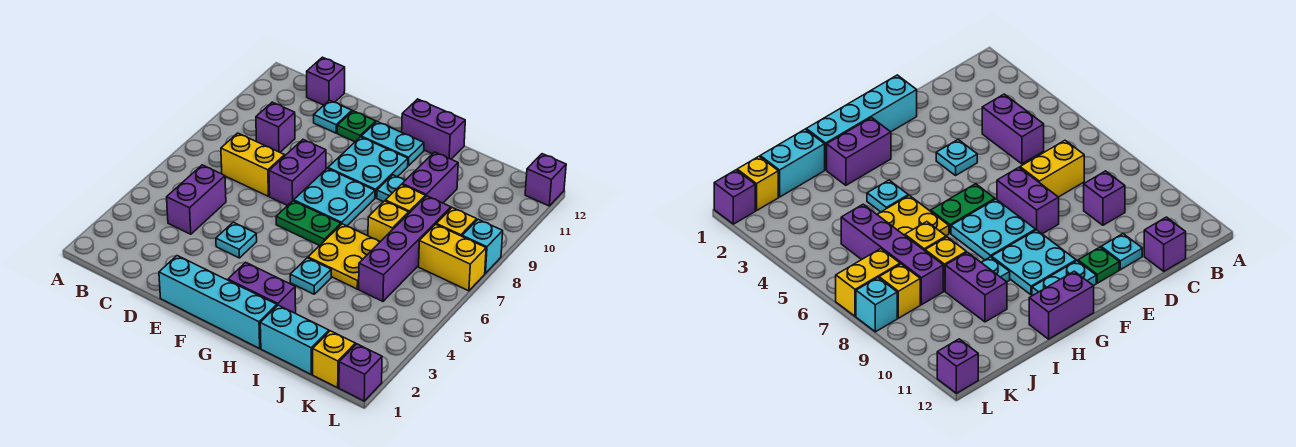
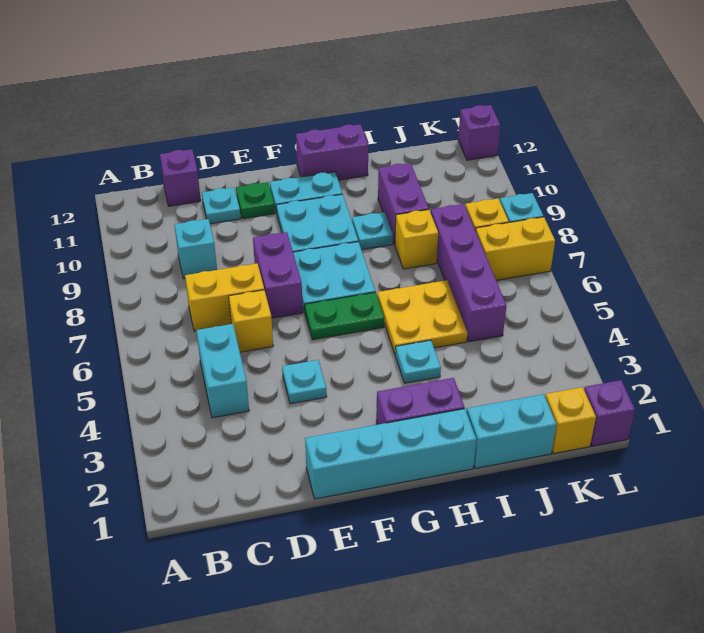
purple 1x2 brick [167,165,226,234] -> cyan 1x2 brick [196,324,249,418]
purple 1x1 brick [256,102,295,152] -> cyan 1x1 brick [174,219,217,279]
yellow 1x1 brick [368,201,409,242] -> yellow 1x1 brick moved to [229,290,273,352]

